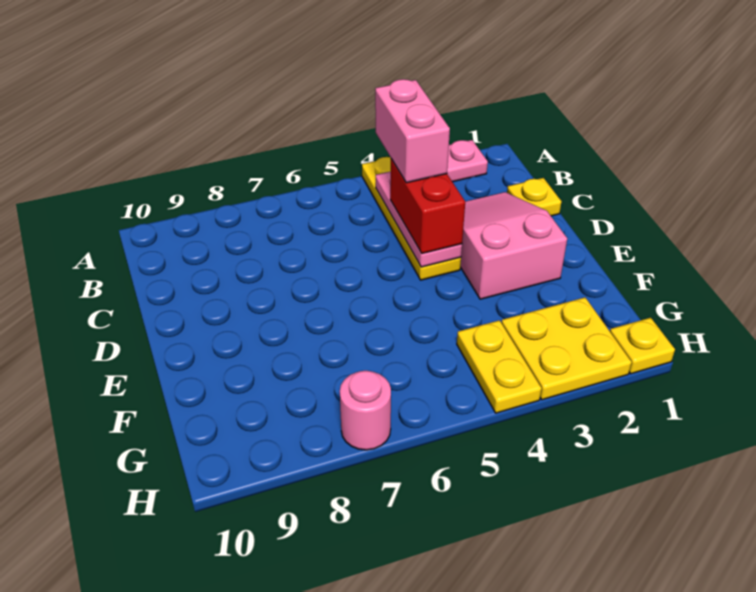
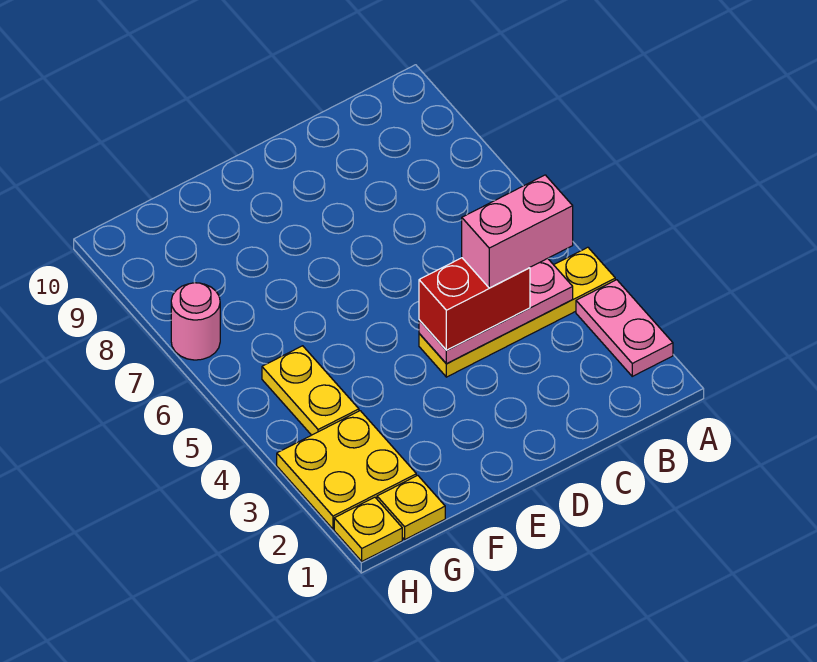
yellow 1x1 plate [507,178,562,216] -> yellow 1x1 plate moved to [377,475,445,540]
pink 2x3 slope [460,192,567,299] -> none
yellow 1x2 plate [457,320,542,413] -> yellow 1x2 plate turned to [262,346,359,435]

